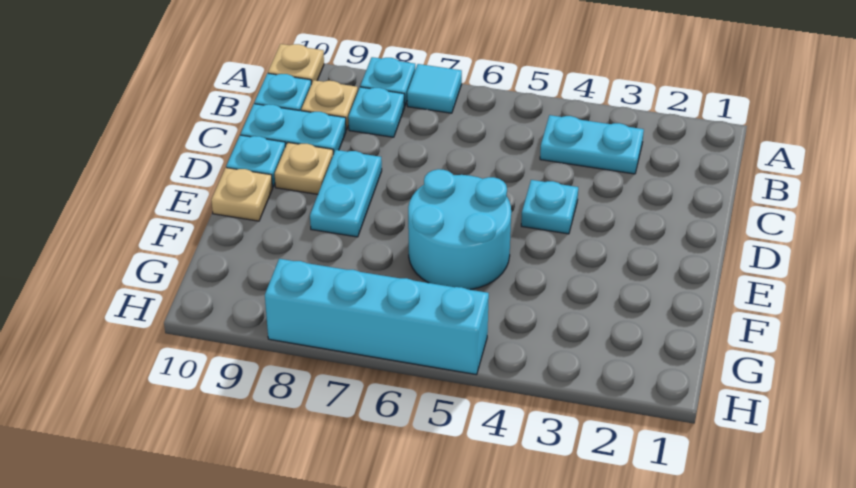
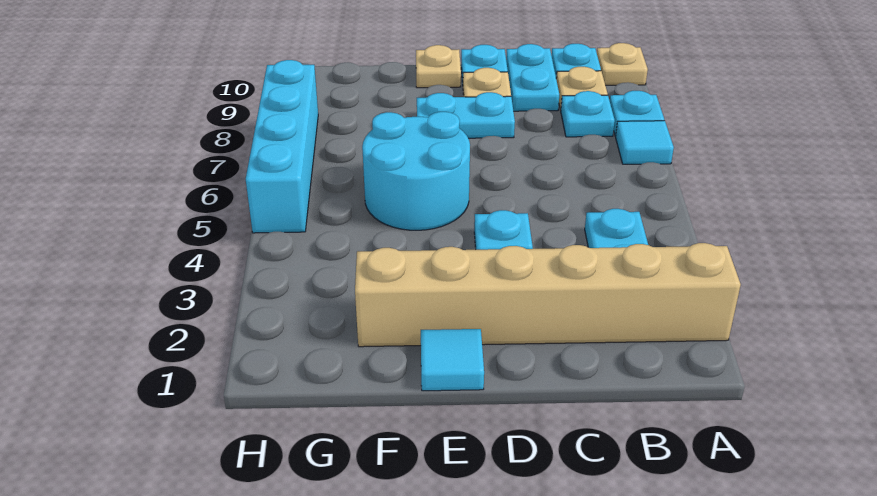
none -> tan 1x6 brick [355,243,741,347]
none -> cyan 1x1 tile [421,329,484,391]

